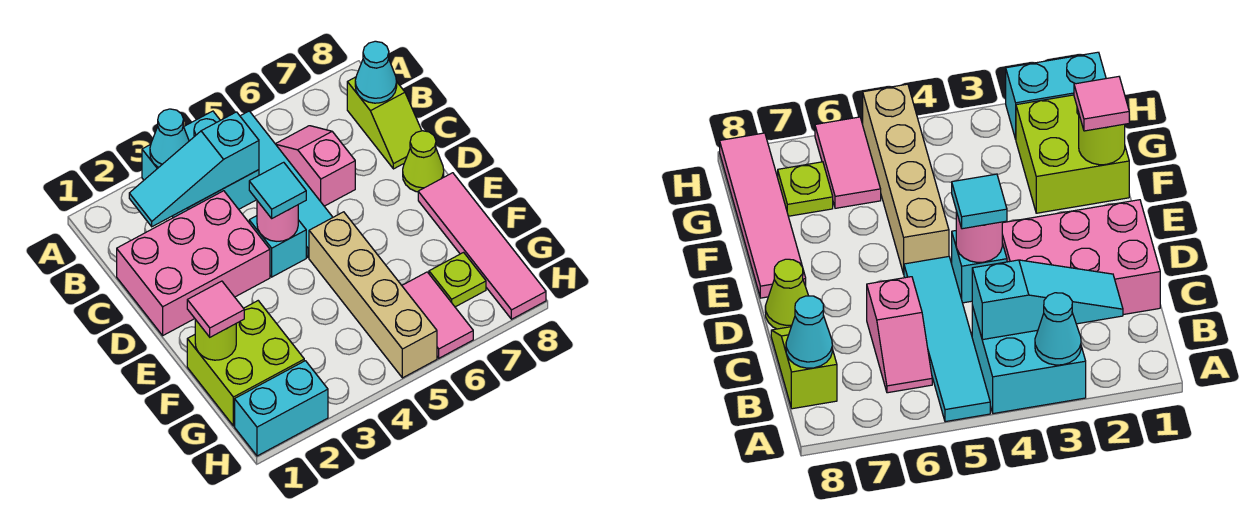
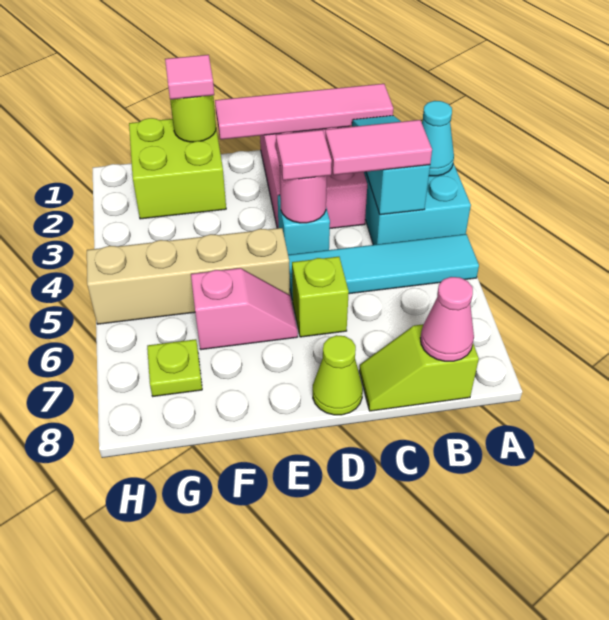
pink 1x2 slope [276,126,355,206] -> pink 1x2 slope moved to [191,268,298,350]
cyan 1x1 cone [355,41,397,103] -> pink 1x1 cone [420,277,474,361]
cyan 1x1 tile [249,162,306,218] -> pink 1x1 tile [276,130,332,181]
none -> lime 1x1 brick [292,257,349,337]
pink 1x4 tile [418,173,546,319] -> pink 1x4 tile moved to [215,84,393,139]
pink 1x2 tile [402,272,473,358] -> pink 1x2 tile moved to [325,120,432,175]
cyan 1x2 brick [235,361,328,456] -> none

